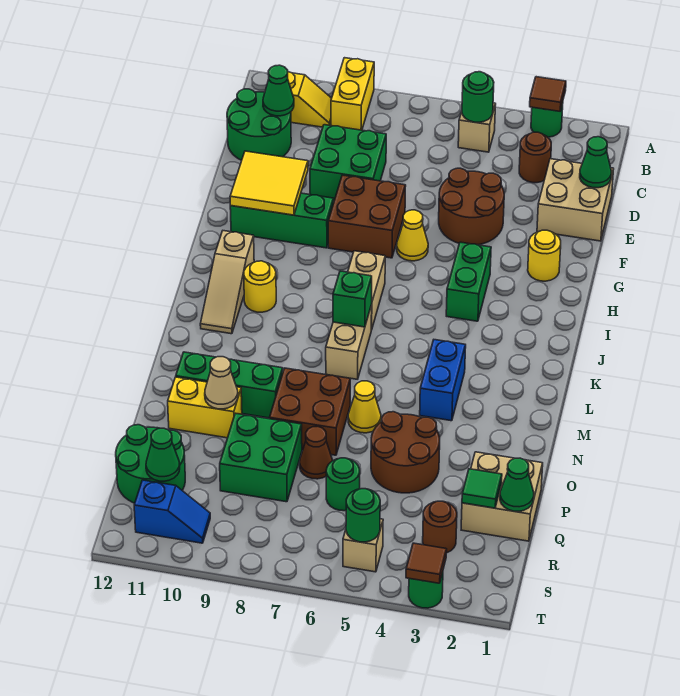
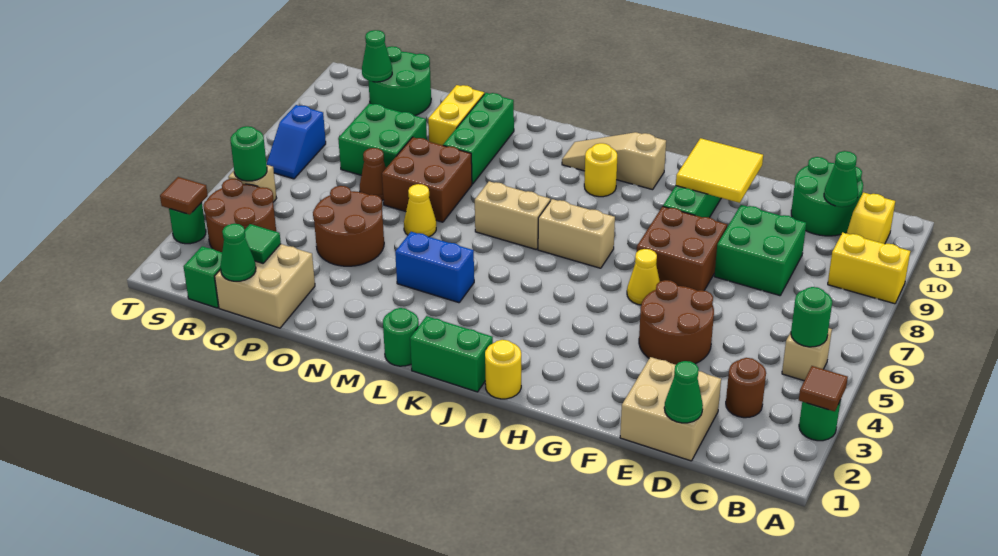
yellow 1x1 round brick [528,230,561,281] -> yellow 1x1 round brick moved to [485,340,521,399]
green 1x2 brick [446,242,491,321] -> green 1x2 brick moved to [410,316,493,392]
green 1x1 brick [333,271,372,327] -> green 1x1 brick moved to [184,246,222,308]
tan 1x1 cone [205,357,238,409] -> none
green 1x1 round brick [326,458,360,511] -> green 1x1 round brick moved to [383,308,419,366]
brown 1x1 round brick [423,501,457,553] -> brown 2x2 round brick [203,179,276,252]
blue 1x2 slope [134,480,210,543] -> blue 1x2 slope moved to [267,105,326,179]

